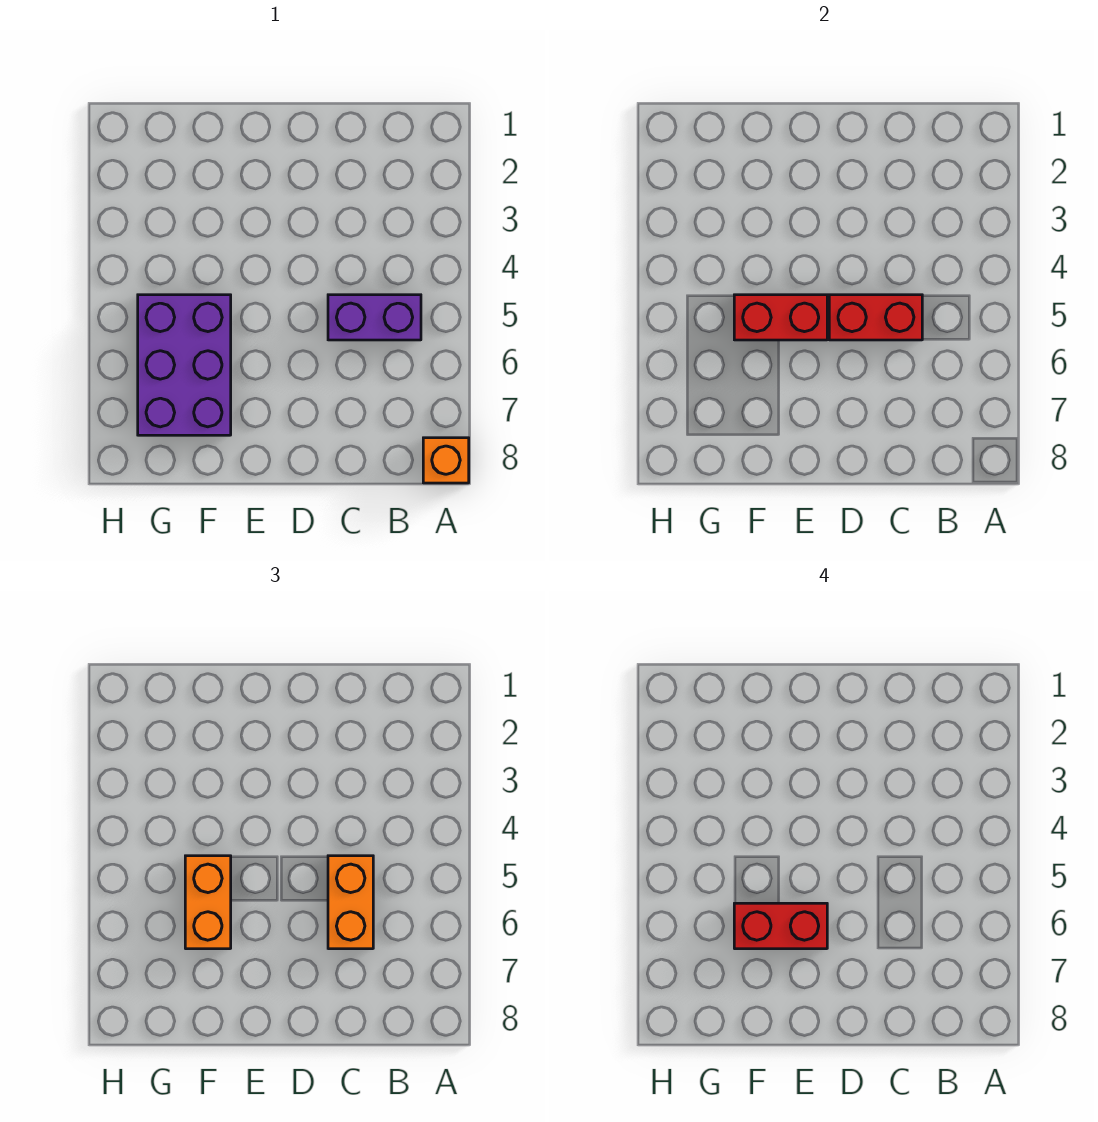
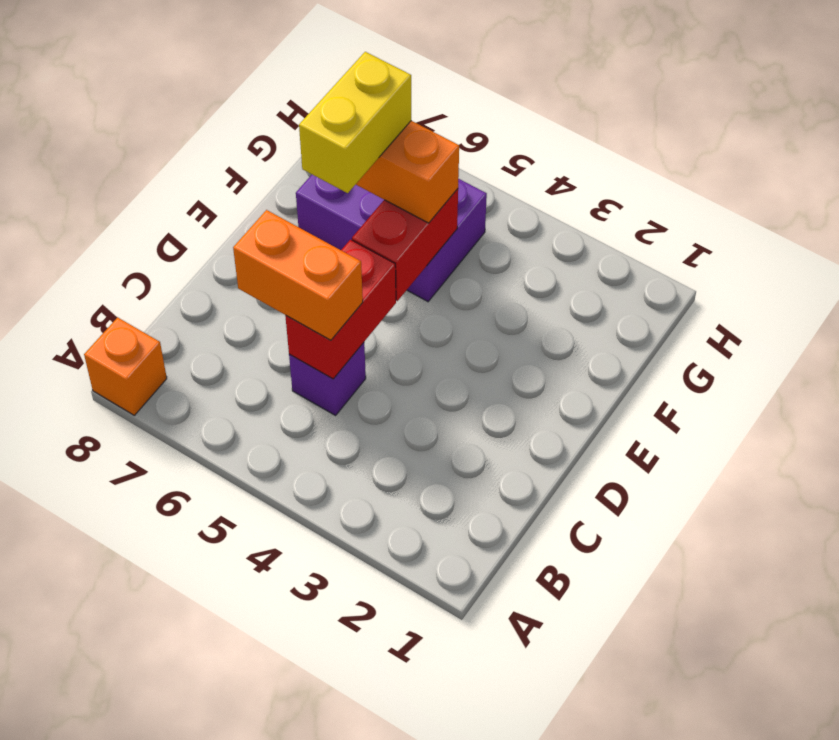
purple 1x2 brick [328,295,421,340] -> purple 1x1 brick [289,343,366,415]
red 1x2 brick [734,903,827,949] -> yellow 1x2 brick [299,52,411,193]

